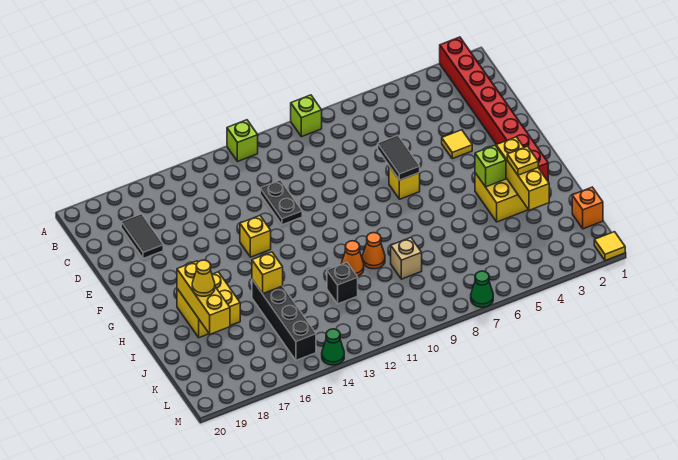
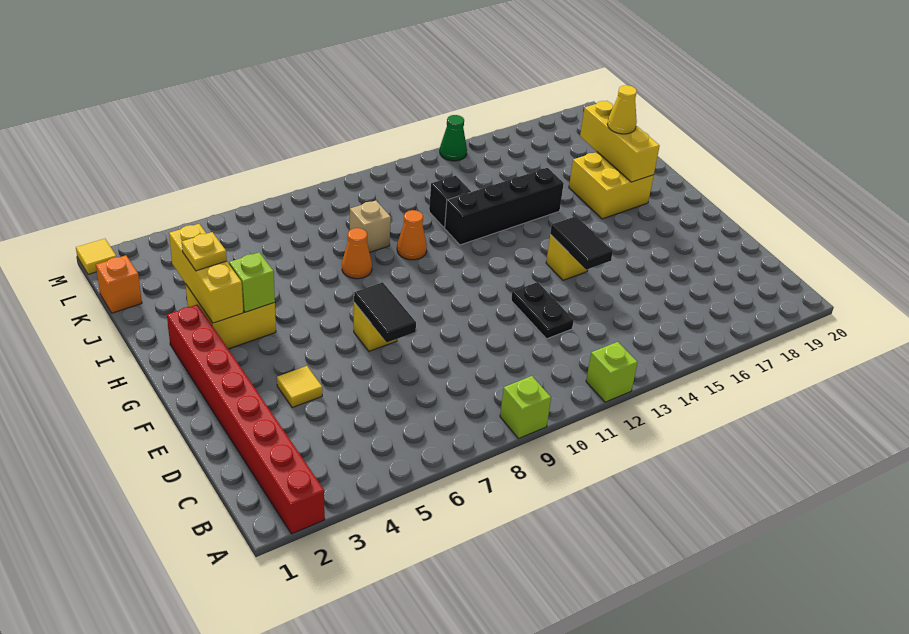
black 1x2 tile [121,214,163,259] -> black 1x2 tile moved to [550,216,613,270]
orange 1x1 cone [341,241,364,276] -> orange 1x1 cone moved to [342,228,372,279]
black 1x4 brick [252,280,316,360] -> black 1x4 brick turned to [445,168,564,245]
yellow 1x1 brick [252,252,283,294] -> none
green 1x1 cone [471,271,493,307] -> none

